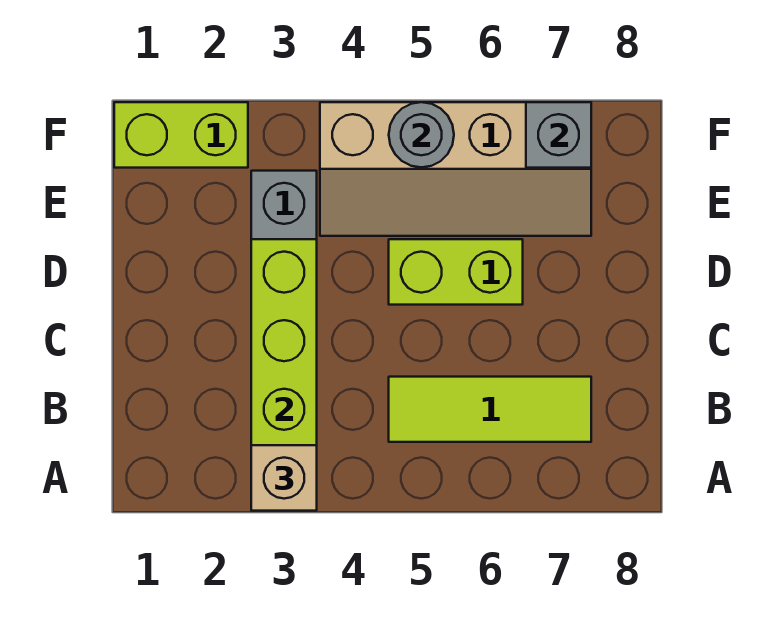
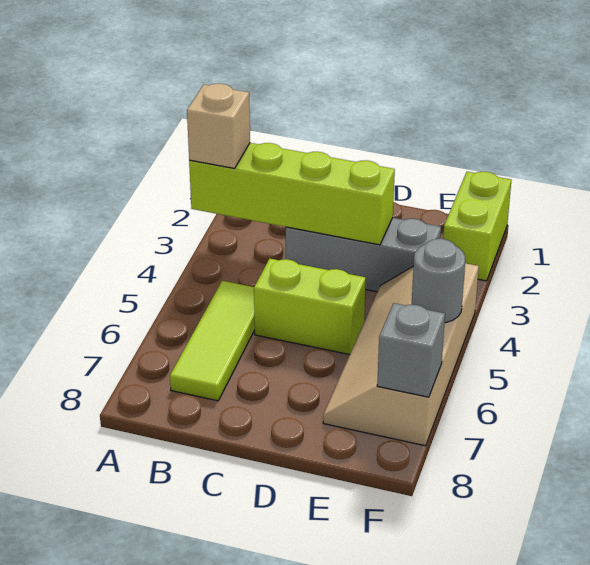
lime 1x2 brick [389,239,523,305] -> lime 1x2 brick turned to [254,259,366,355]

